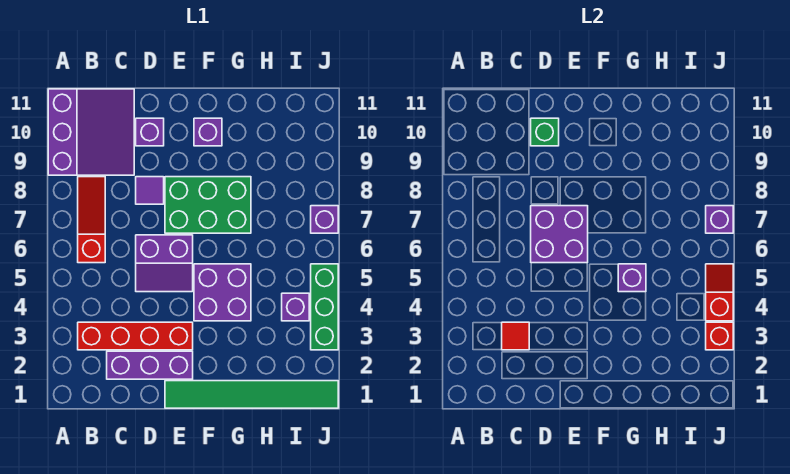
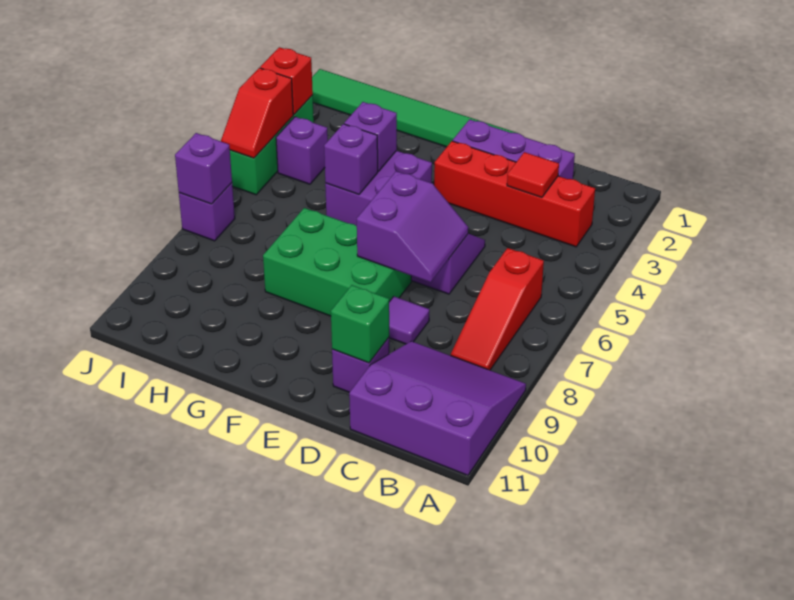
purple 3x3 slope [48,89,134,175] -> purple 3x3 slope turned to [349,341,526,476]
purple 2x2 brick [531,206,588,263] -> purple 2x2 slope [357,171,468,282]
purple 1x1 brick [194,118,222,146] -> purple 1x1 brick moved to [344,102,397,172]

